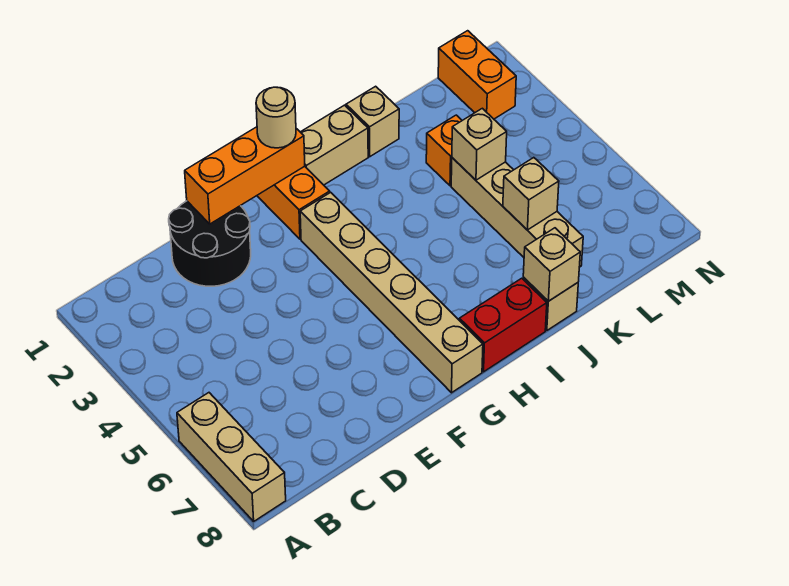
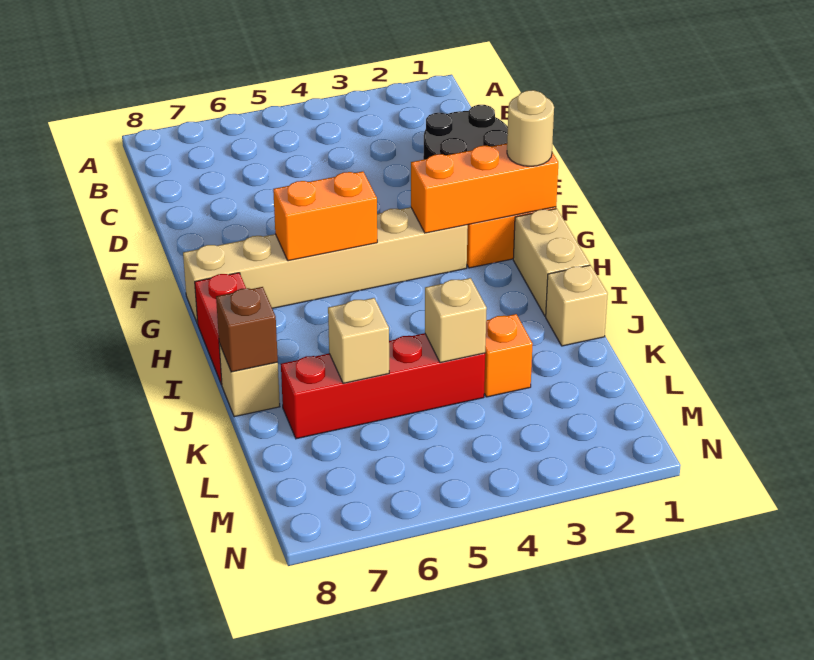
tan 1x3 brick [177,393,286,521] -> none
orange 1x3 brick [185,127,305,224] -> orange 1x3 brick turned to [411,144,558,233]
tan 1x1 brick [523,228,580,301] -> brown 1x1 brick [216,287,278,372]
tan 1x4 brick [451,158,583,267] -> red 1x4 brick [281,333,485,439]
orange 1x2 brick [438,31,516,119] -> orange 1x2 brick moved to [273,171,377,261]

